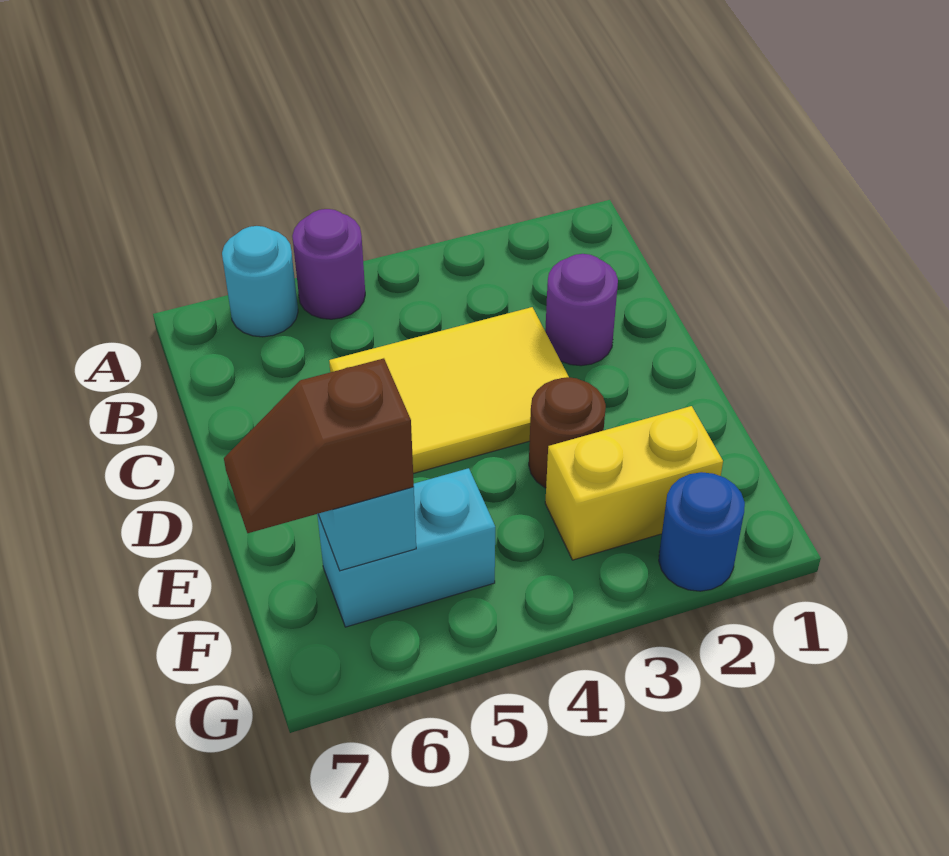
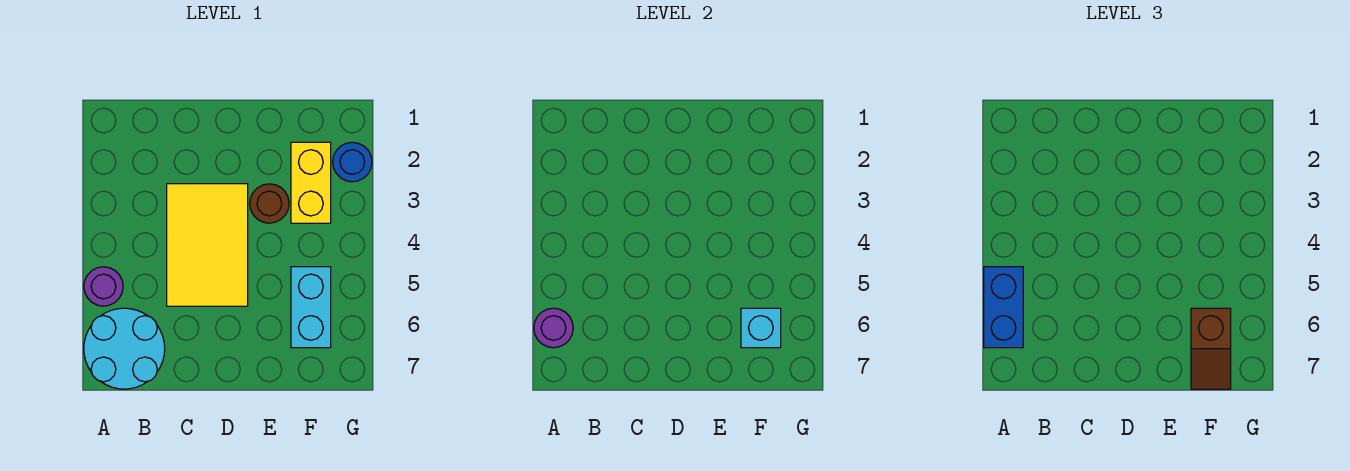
none -> blue 1x2 brick [984,267,1023,348]
cyan 1x1 round brick [222,226,298,337] -> cyan 2x2 round brick [84,308,165,389]
purple 1x1 round brick [545,254,618,366] -> purple 1x1 round brick moved to [534,308,573,348]

